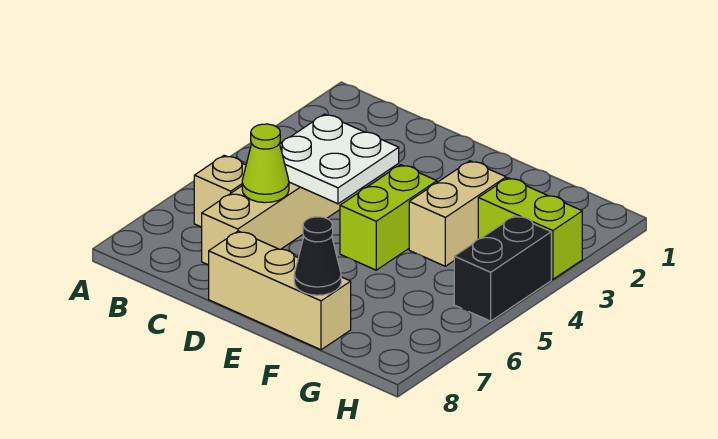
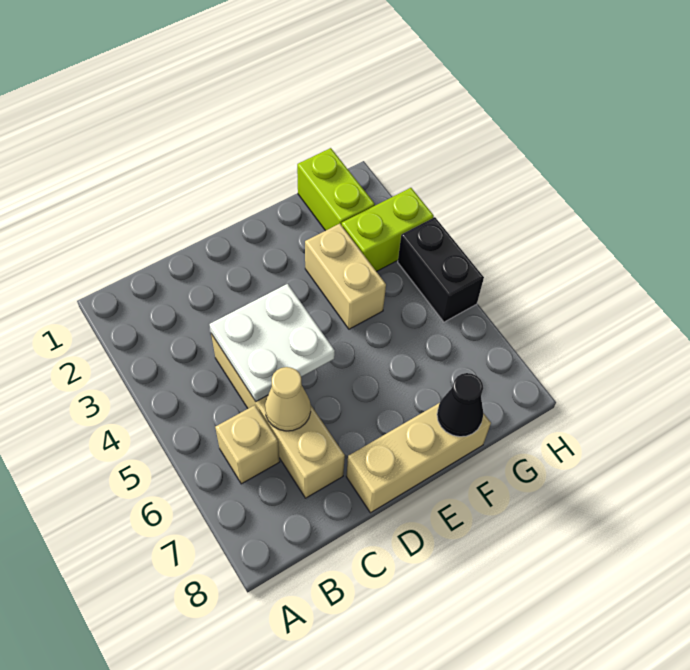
lime 1x1 cone [242,124,289,203] -> tan 1x1 cone [265,367,311,431]
lime 1x2 brick [340,165,437,270] -> lime 1x2 brick moved to [297,148,375,231]

